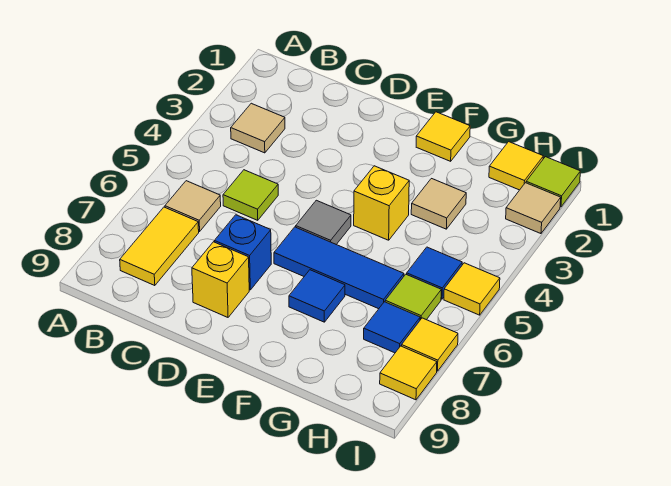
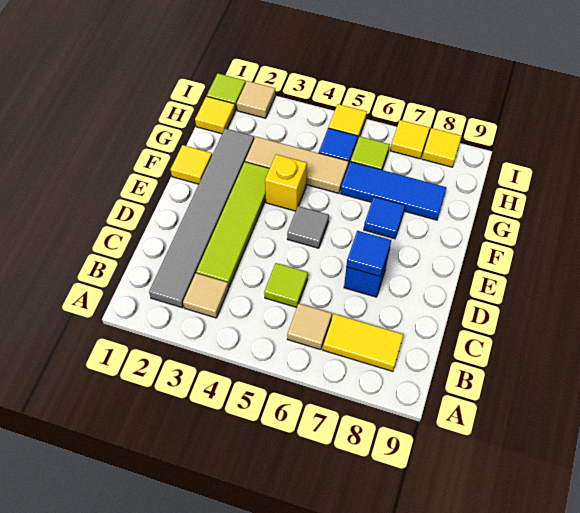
none -> grey 1x6 tile [149,128,254,308]
none -> lime 1x4 tile [196,162,269,287]
yellow 1x1 brick [192,242,249,317] -> none
blue 1x3 tile [274,227,404,309] -> blue 1x3 tile turned to [340,162,446,220]
tan 1x1 tile [411,179,466,229] -> tan 1x3 tile [245,137,349,193]
blue 1x1 tile [364,302,420,353] -> blue 1x1 tile moved to [346,231,391,277]

